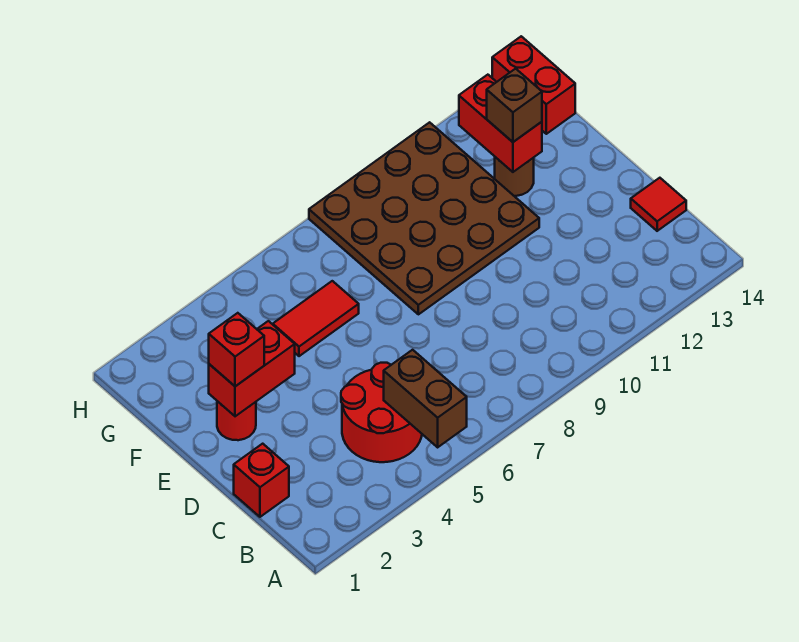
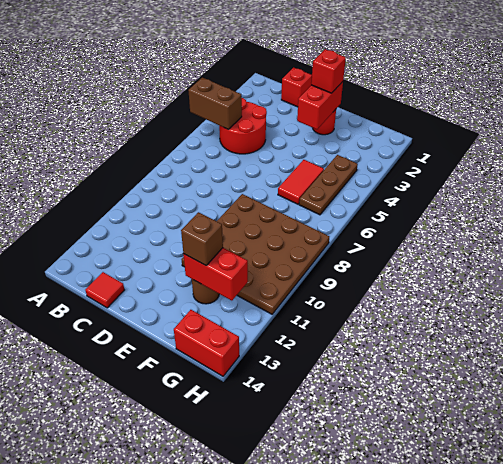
none -> brown 1x3 plate [299,155,358,215]

